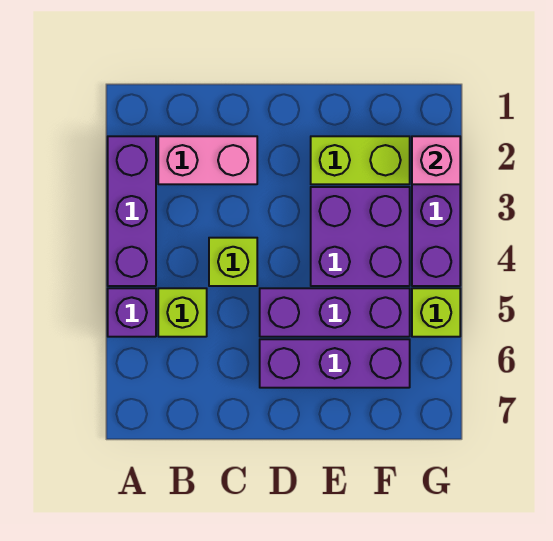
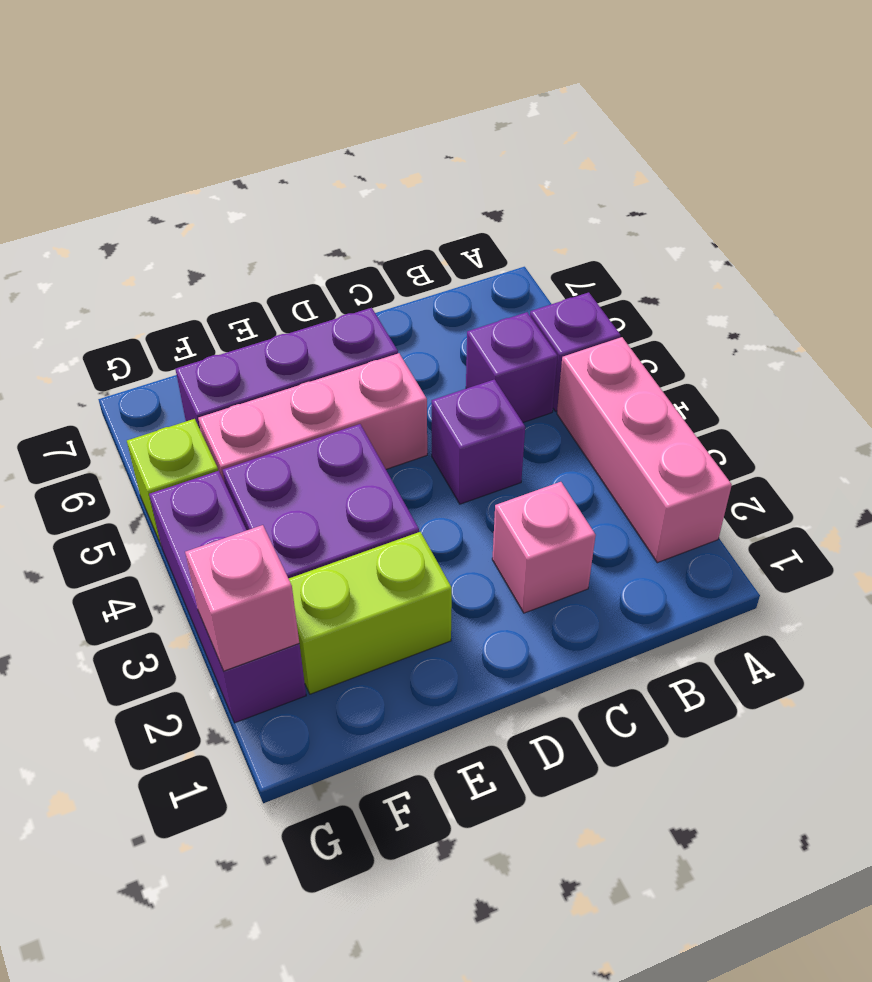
purple 1x3 brick [108,136,156,286] -> pink 1x3 brick [557,337,732,563]
pink 1x2 brick [158,136,257,184] -> pink 1x1 brick [492,482,596,613]
lime 1x1 brick [158,288,207,337] -> purple 1x1 brick [466,312,558,422]
lime 1x1 brick [209,238,257,286] -> purple 1x1 brick [432,379,525,504]
purple 1x3 brick [260,288,410,337] -> pink 1x3 brick [198,353,427,482]

